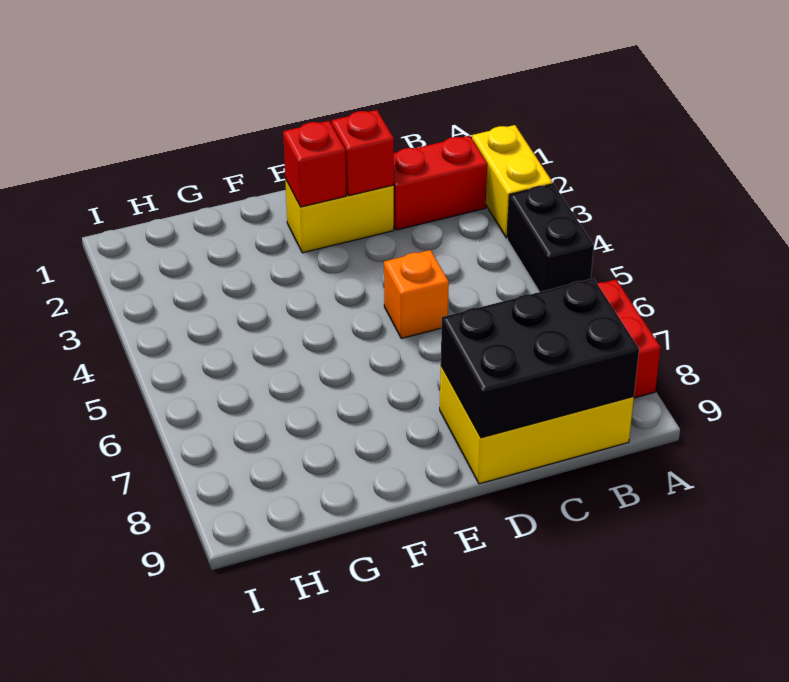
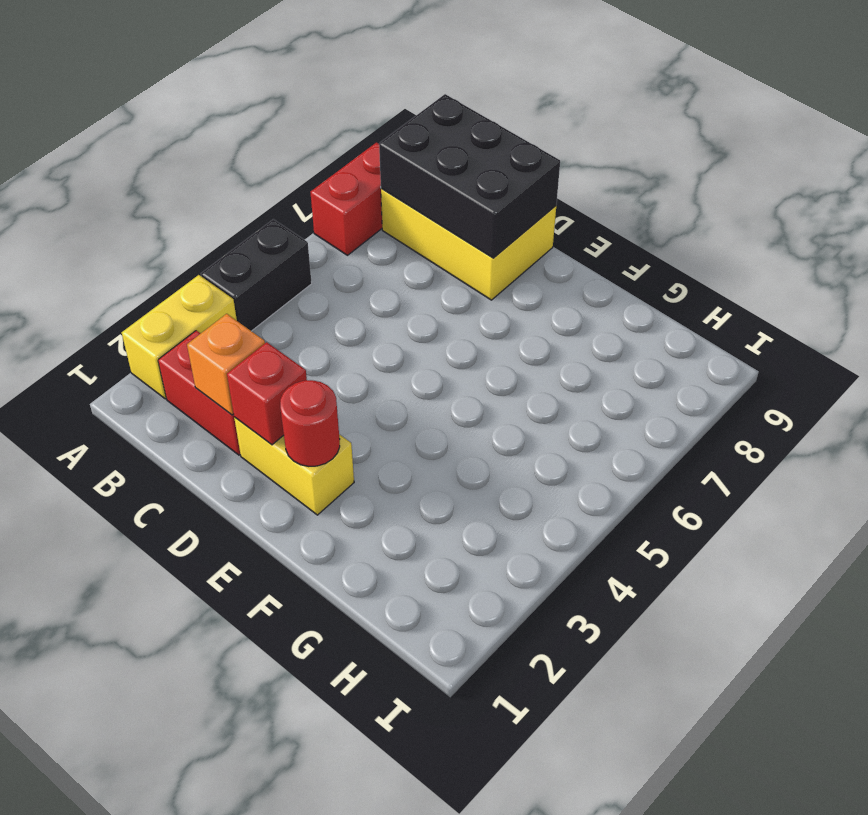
orange 1x1 brick [384,250,449,338] -> orange 1x1 brick moved to [187,314,265,415]
red 1x1 brick [283,121,346,207] -> red 1x1 round brick [280,380,340,466]

